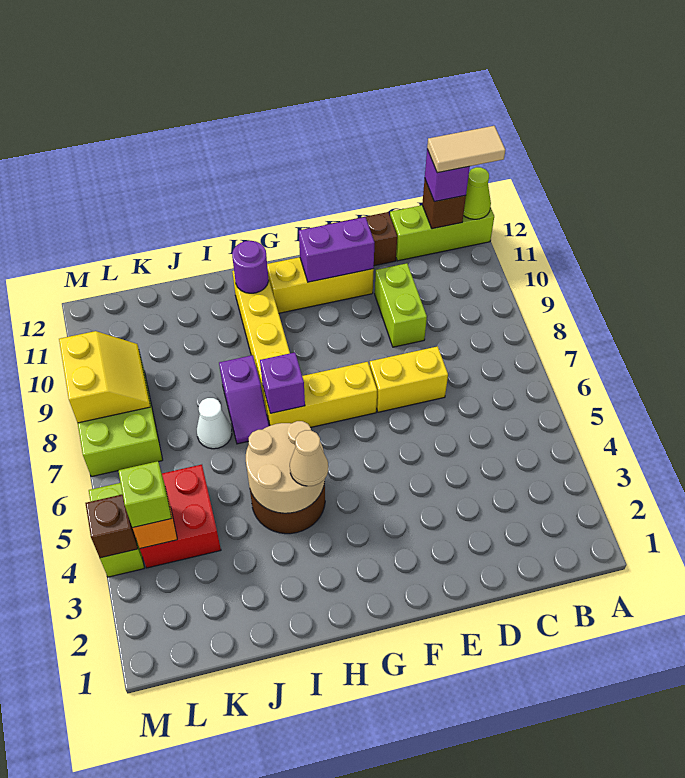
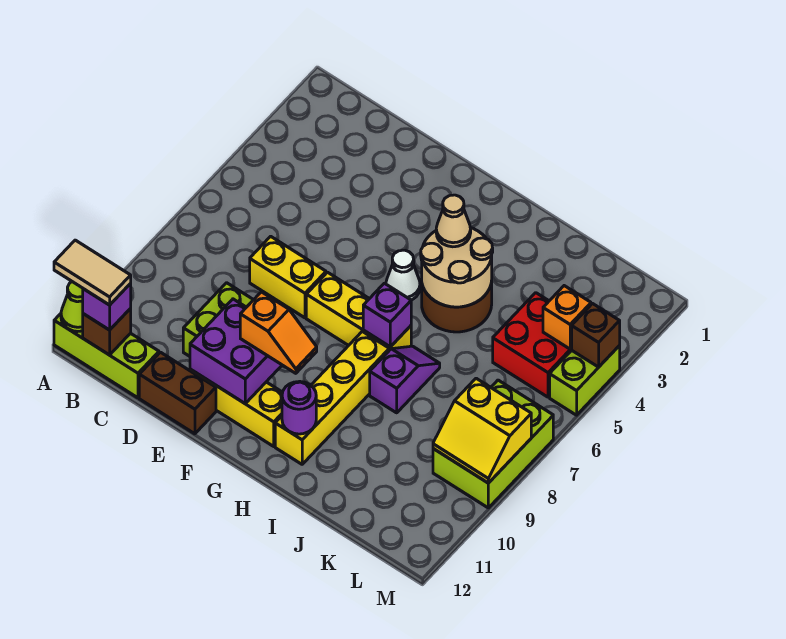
purple 1x2 brick [299,217,375,282] -> purple 2x2 brick [190,299,282,403]
none -> orange 1x2 slope [240,292,317,373]
white 1x1 cone [197,398,232,449] -> white 1x1 cone moved to [386,250,420,300]
lime 1x1 brick [118,461,172,528] -> none
yellow 2x2 slope [59,331,150,423] -> yellow 2x2 slope turned to [433,378,531,483]

